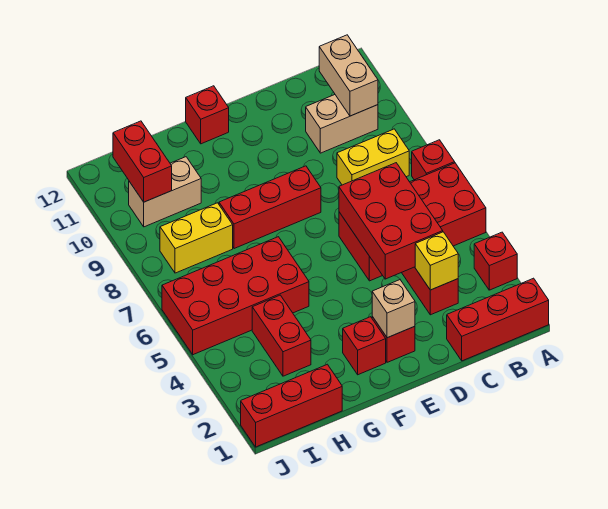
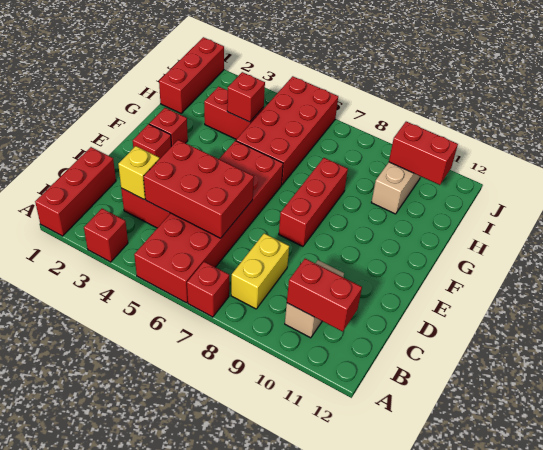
red 2x4 brick [339,163,486,281] -> red 2x6 brick [134,141,283,303]
tan 1x2 brick [319,35,378,116] -> red 1x2 brick [287,259,362,332]
tan 1x1 brick [372,280,415,338] -> none
red 1x1 brick [186,86,229,144] -> red 1x1 brick moved to [227,72,265,122]
yellow 1x2 brick [160,203,233,273] -> none

